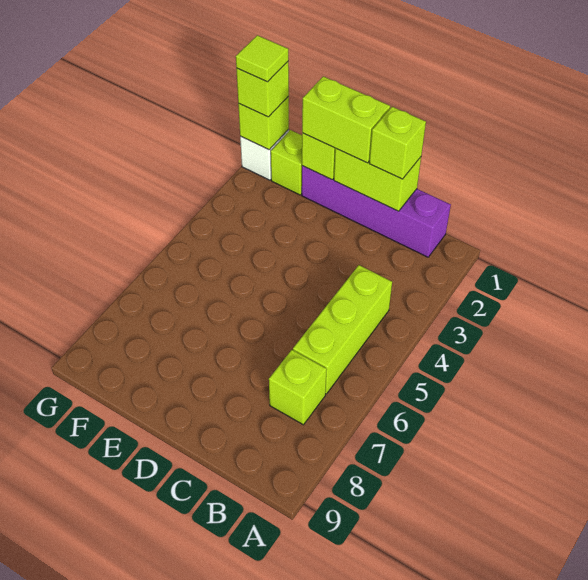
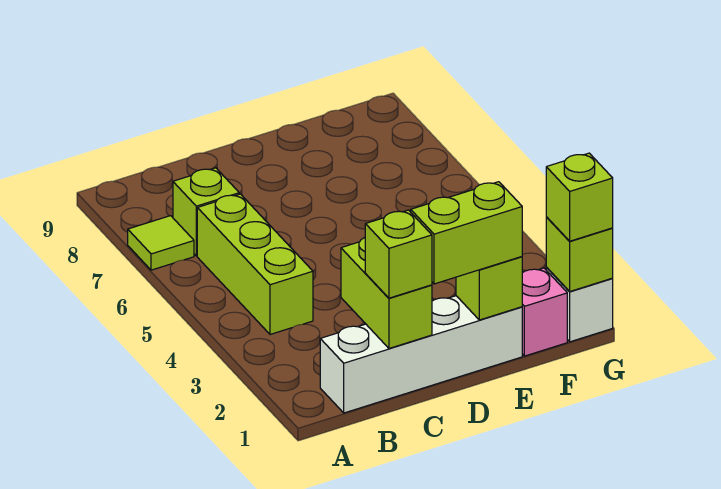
purple 1x4 brick [302,166,451,257] -> white 1x4 brick [320,296,522,413]
lime 1x2 brick [334,149,421,211] -> lime 1x2 brick turned to [341,238,432,348]
lime 1x1 brick [271,130,302,195] -> pink 1x1 brick [522,268,567,356]
lime 1x1 tile [236,35,288,82] -> lime 1x1 tile moved to [128,216,194,270]

